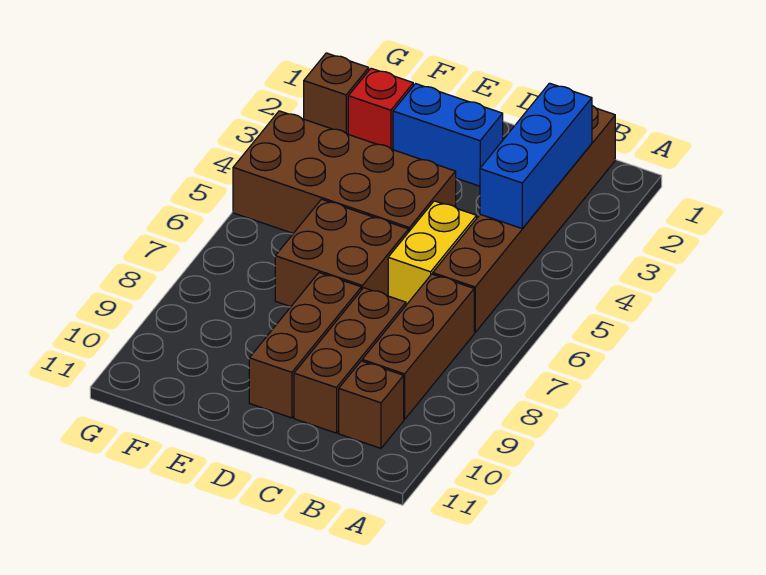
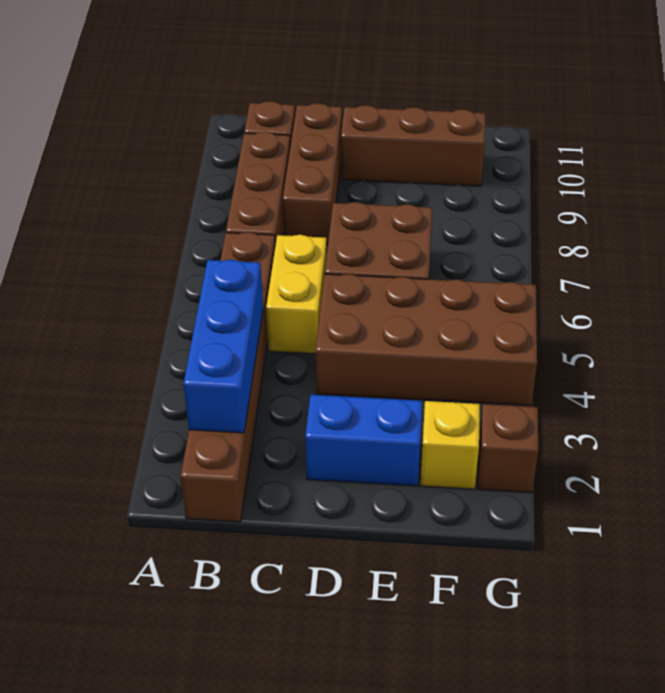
brown 1x3 brick [249,273,361,418] -> brown 1x3 brick turned to [341,105,486,186]
red 1x1 brick [348,68,413,150] -> yellow 1x1 brick [420,401,480,489]

